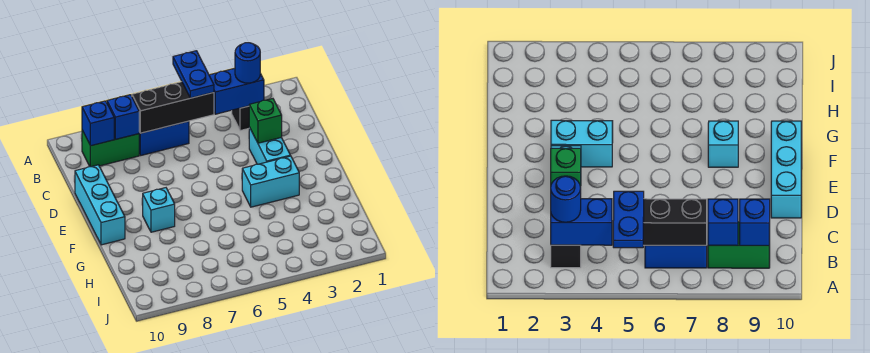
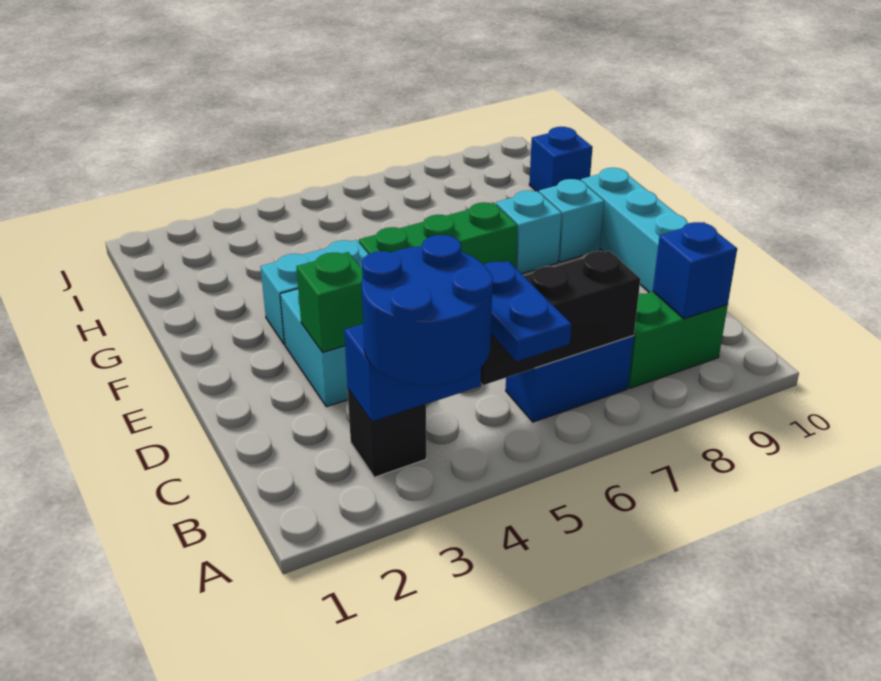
blue 1x1 round brick [235,43,260,83] -> blue 2x2 round brick [361,235,493,385]
blue 1x1 brick [107,95,139,139] -> blue 1x1 brick moved to [529,127,593,192]
none -> green 1x3 brick [359,202,518,268]
none -> cyan 1x1 brick [539,179,604,262]

